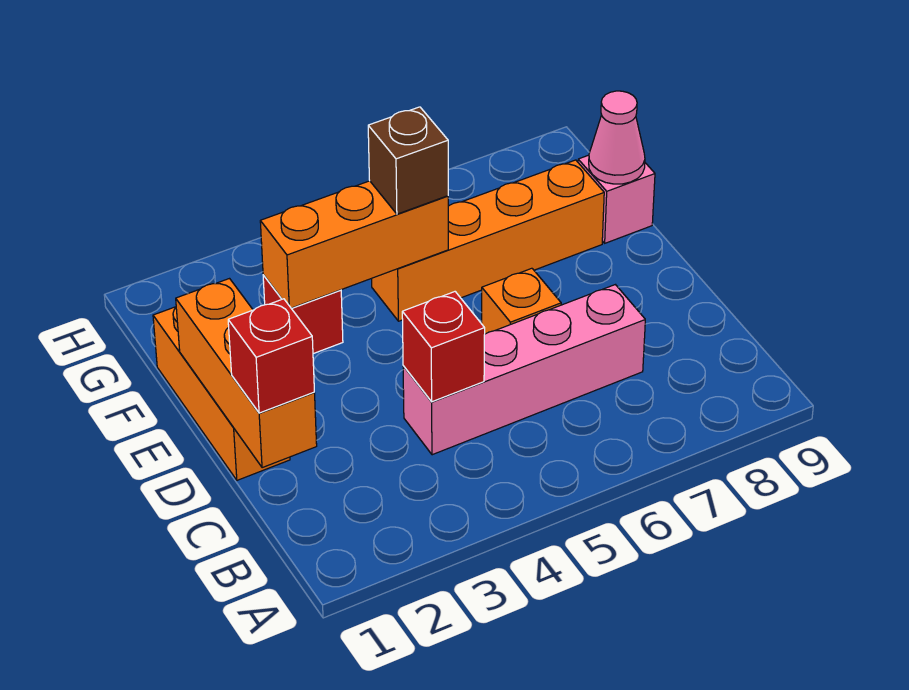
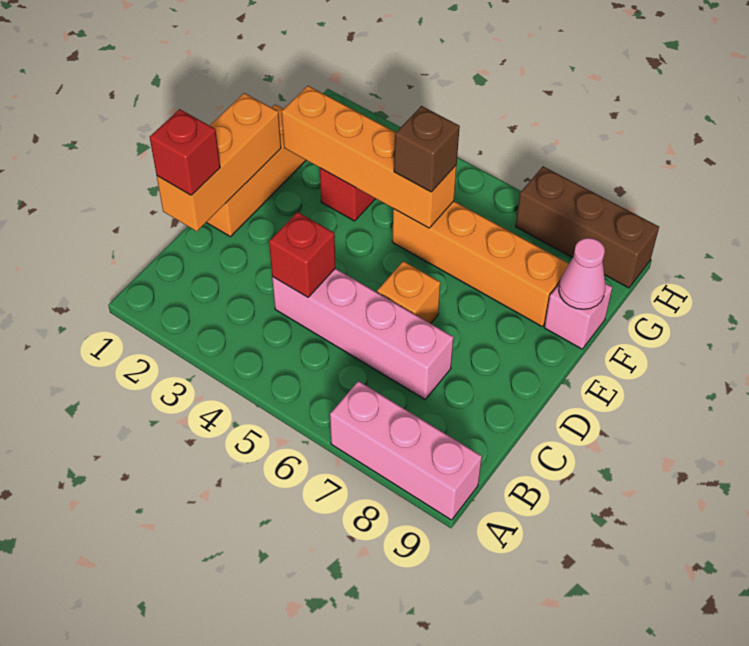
none -> pink 1x3 brick [330,381,482,520]
orange 1x3 brick [260,181,448,308] -> orange 1x4 brick [282,86,457,228]
none -> brown 1x3 brick [516,167,659,288]

